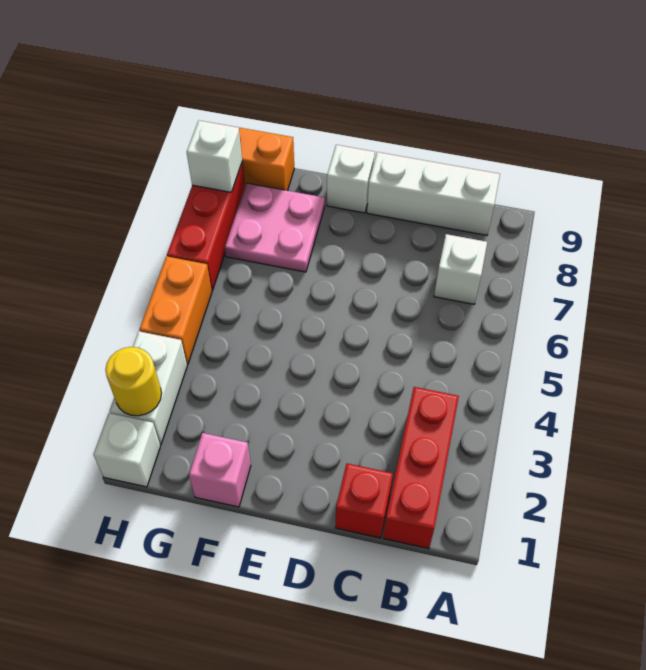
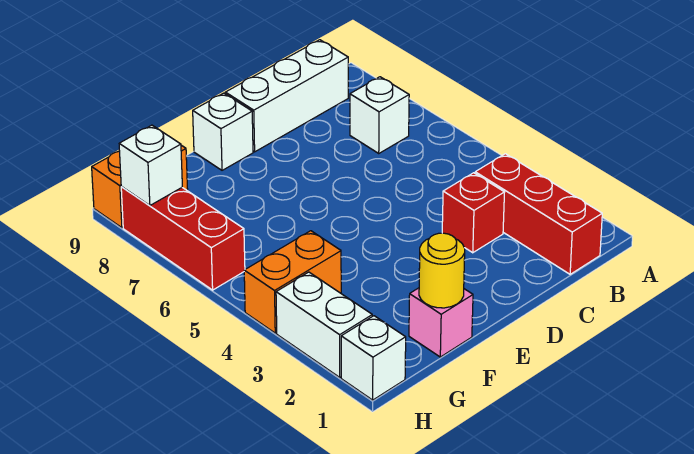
red 1x1 brick [335,464,393,538] -> red 1x1 brick moved to [442,173,505,253]
pink 2x2 plate [225,183,325,272] -> none
yellow 1x1 round brick [105,347,162,416] -> yellow 1x1 round brick moved to [419,233,465,308]
orange 1x2 brick [139,256,212,365] -> orange 1x2 brick turned to [244,231,341,333]

